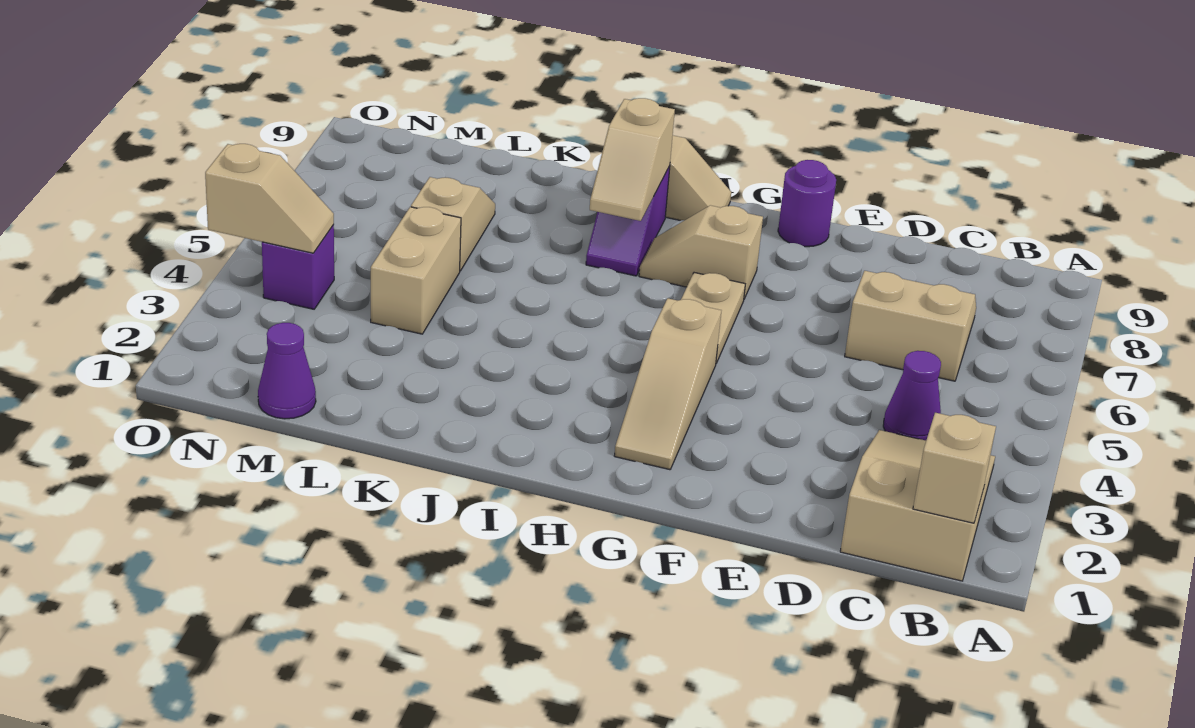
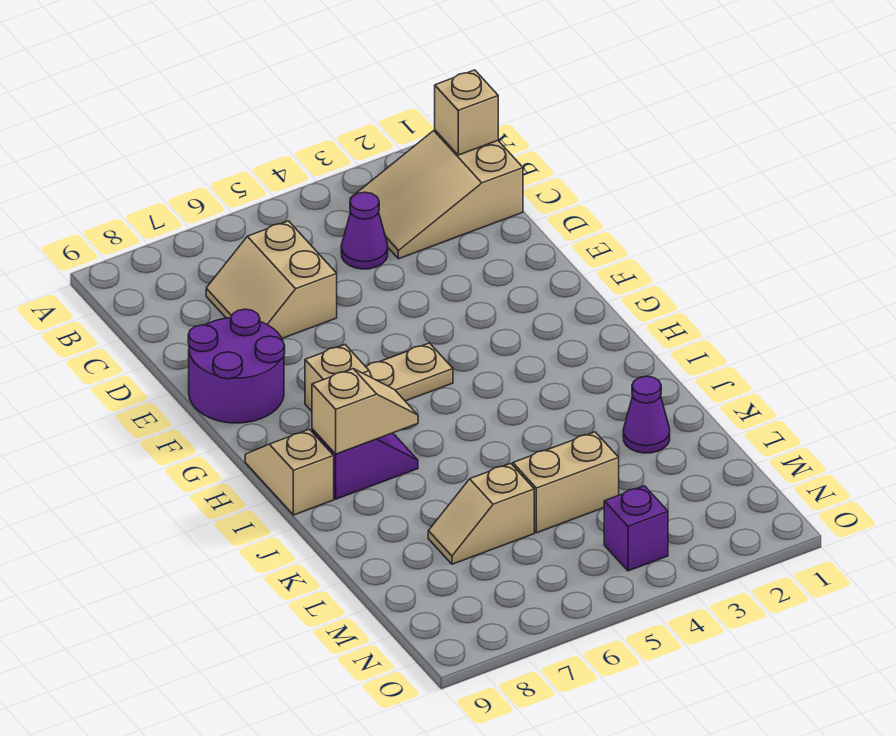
purple 1x1 round brick [778,160,836,247] -> purple 2x2 round brick [188,309,285,423]
tan 1x3 slope [614,298,721,470] -> none
purple 1x1 cone [258,323,316,419] -> purple 1x1 cone moved to [623,376,670,453]
tan 1x2 slope [205,144,334,253] -> none

